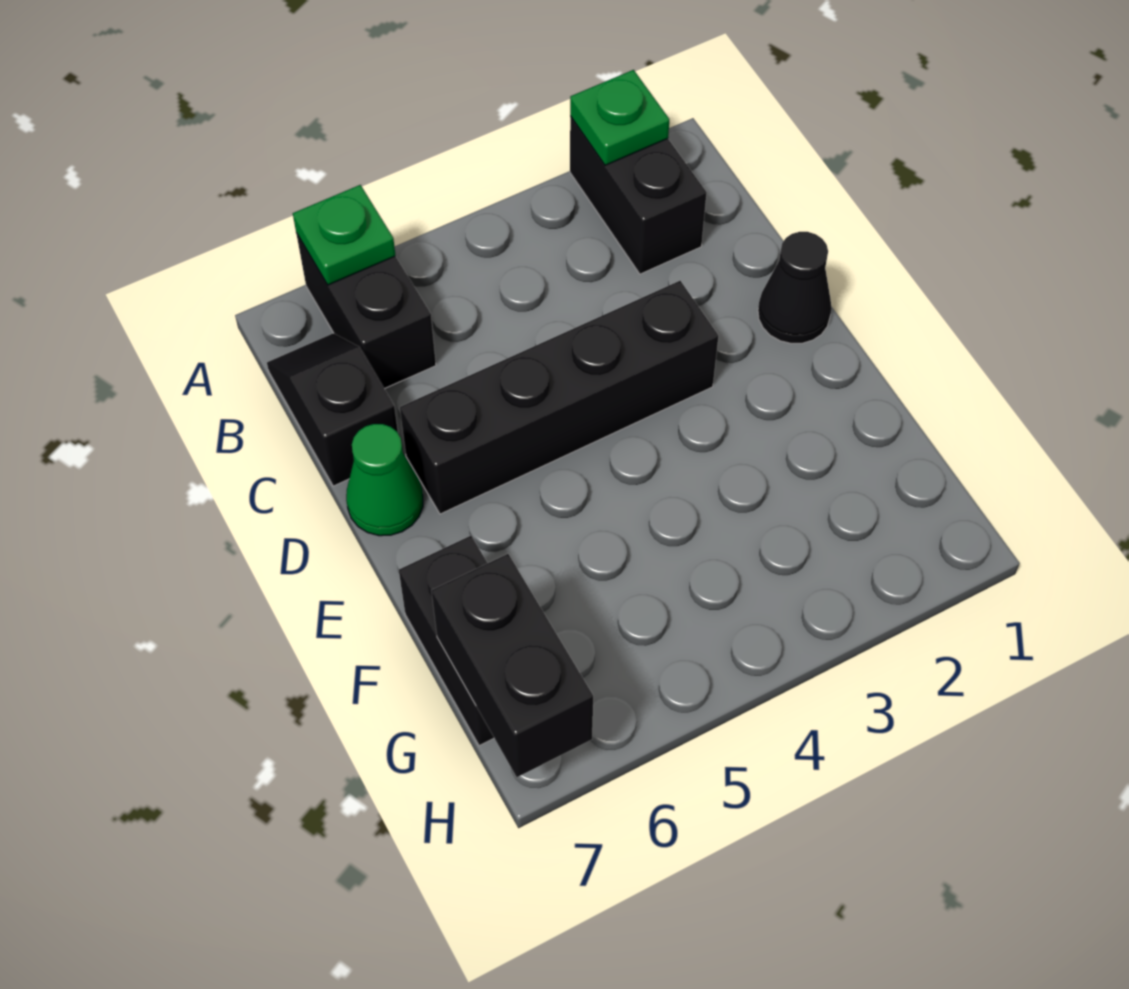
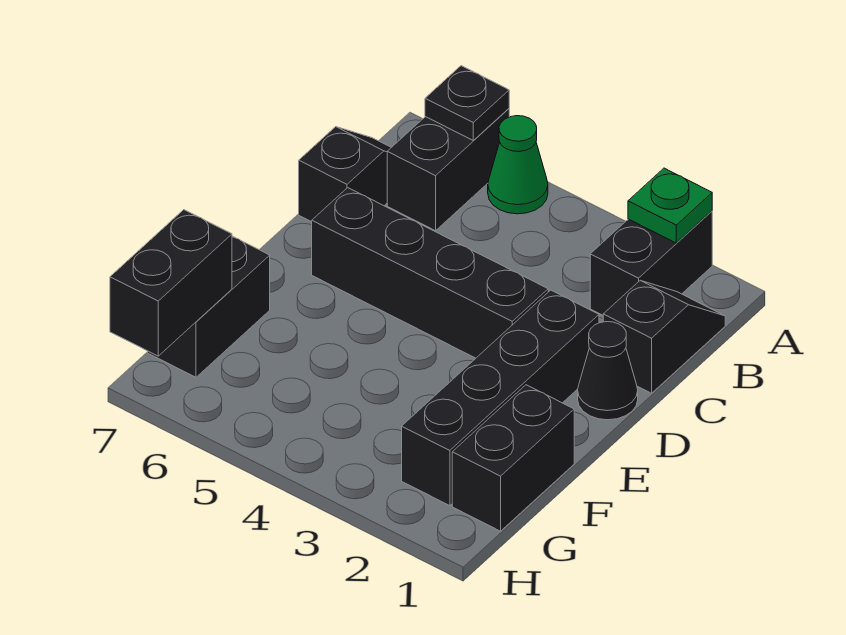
green 1x1 plate [293,185,395,285] -> black 1x1 plate [425,66,509,141]
none -> black 1x2 slope [603,281,725,393]
none -> black 1x4 brick [402,290,599,506]
green 1x1 cone [346,424,423,536] -> green 1x1 cone moved to [488,116,548,214]
none -> black 1x2 brick [452,385,574,531]

